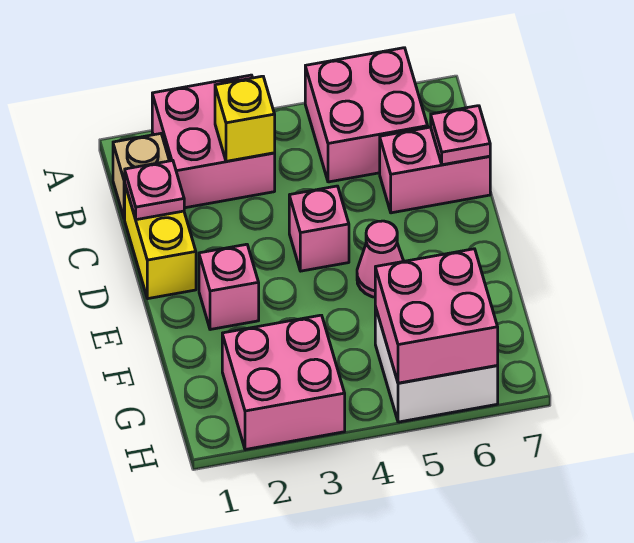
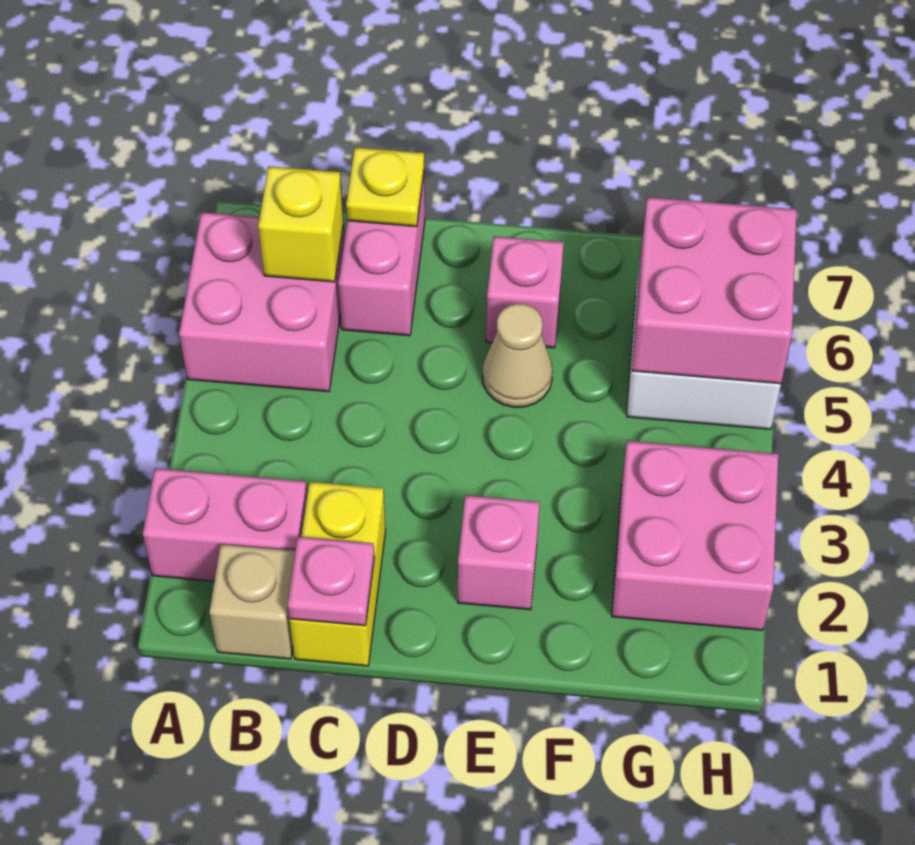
pink 2x2 brick [152,75,275,208] -> pink 1x2 brick [143,468,307,581]
yellow 1x1 brick [215,76,275,161] -> yellow 1x1 brick moved to [258,166,343,282]
yellow 1x2 brick [125,185,196,299] -> yellow 1x2 brick turned to [289,482,386,666]
pink 1x1 plate [431,106,490,165] -> yellow 1x1 plate [346,147,424,227]
pink 1x1 brick [289,186,349,271] -> pink 1x1 brick moved to [486,236,564,348]
pink 1x1 cone [357,221,404,297] -> tan 1x1 cone [483,304,553,407]

